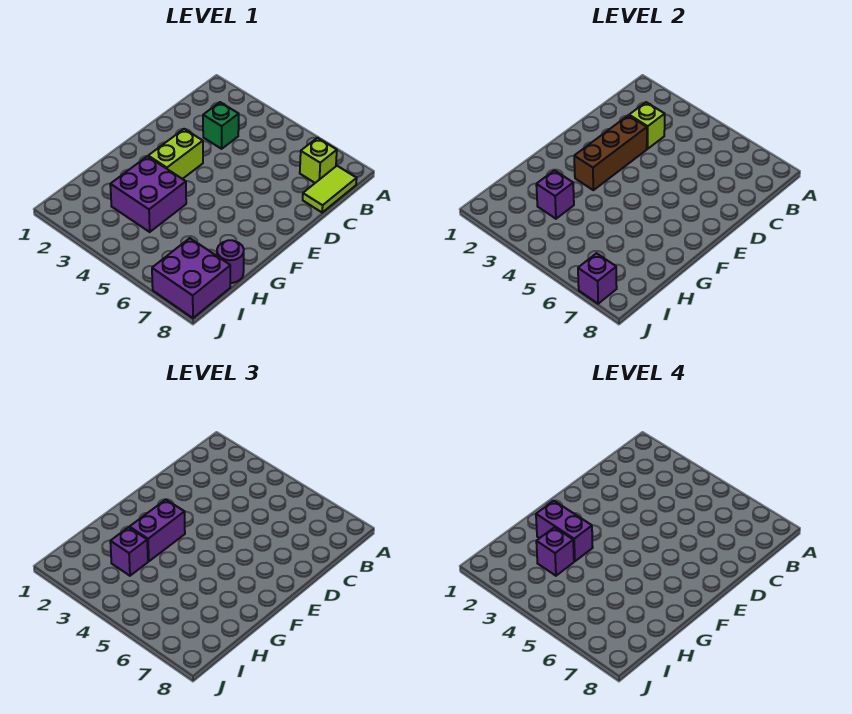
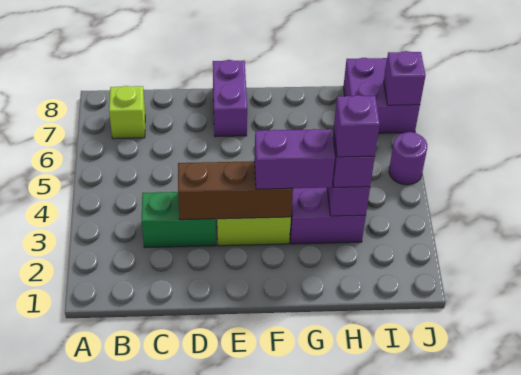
lime 1x2 tile [303,166,357,212] -> none
green 1x1 brick [203,102,239,149] -> green 1x2 brick [142,192,216,248]
lime 1x1 brick [629,102,665,149] -> none
purple 1x2 brick [536,501,593,561] -> purple 1x2 brick moved to [213,60,247,137]
purple 1x1 round brick [217,240,244,283] -> purple 1x1 round brick moved to [389,132,427,185]

